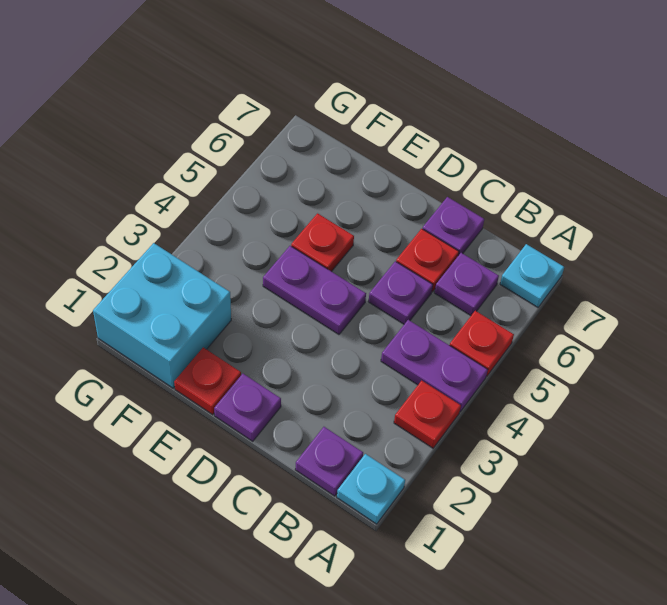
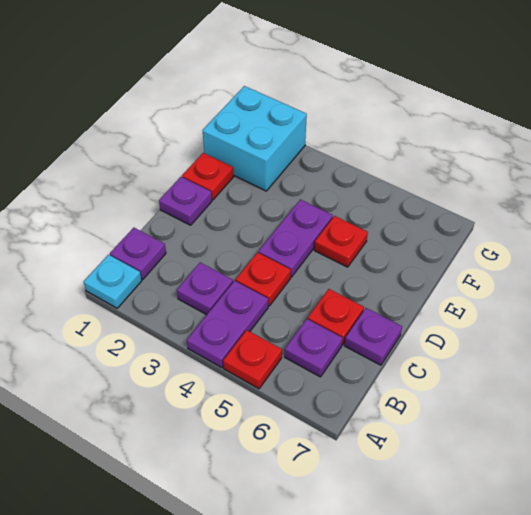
red 1x1 plate [394,381,461,448] -> red 1x1 plate moved to [236,252,291,306]
cyan 1x1 plate [500,244,564,307] -> none
purple 1x1 plate [368,261,433,324] -> purple 1x1 plate moved to [177,263,233,315]

